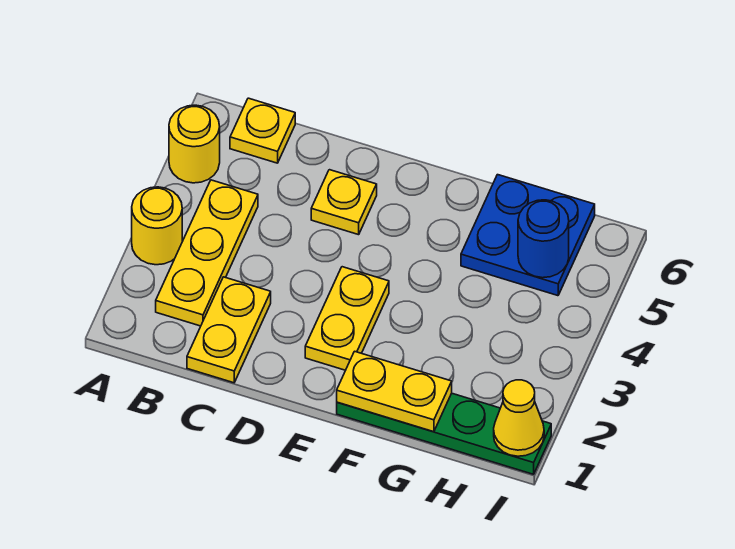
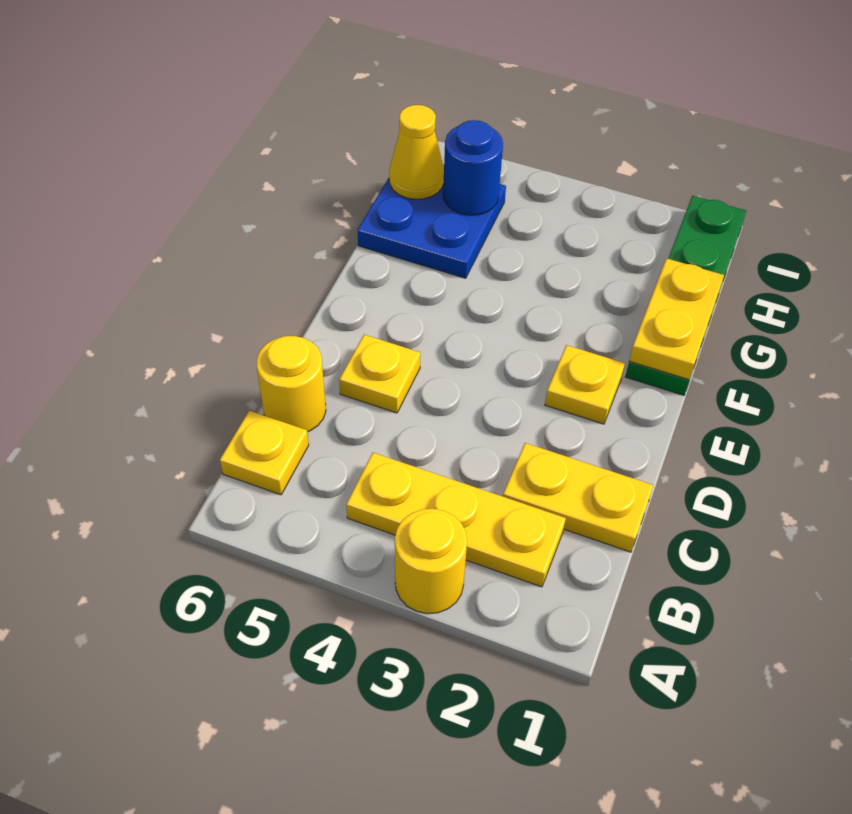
yellow 1x1 round brick [169,105,220,183] -> yellow 1x1 round brick moved to [257,336,326,432]
yellow 1x2 plate [305,267,389,370] -> yellow 1x1 plate [545,345,625,424]
yellow 1x1 cone [494,380,544,456] -> yellow 1x1 cone moved to [389,105,444,199]

